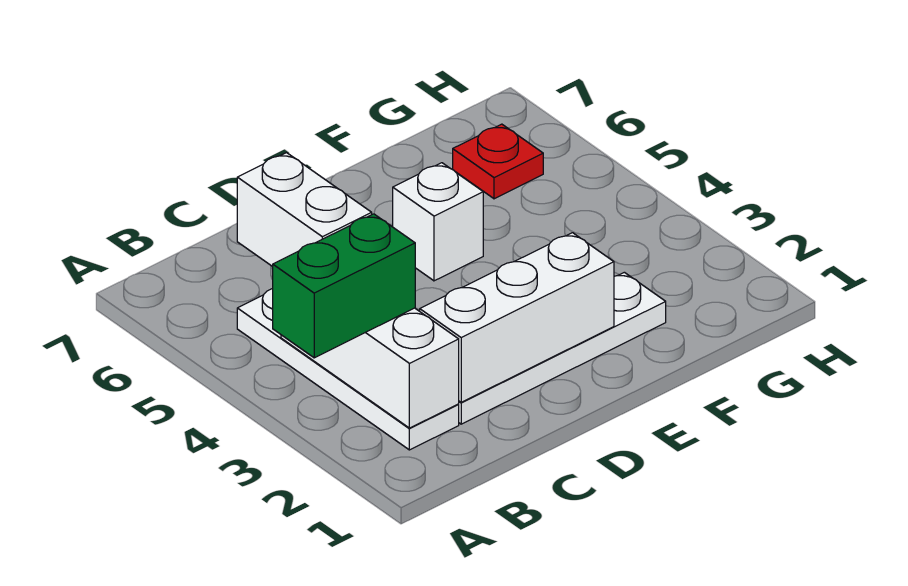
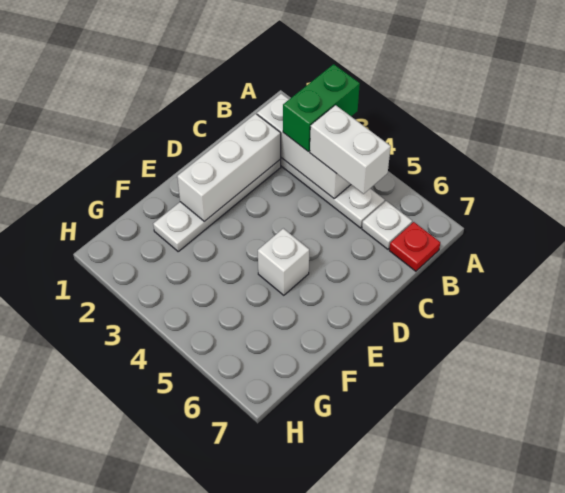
none -> white 1x1 plate [362,201,412,249]
red 1x1 plate [453,124,543,199] -> red 1x1 plate moved to [389,222,440,271]

